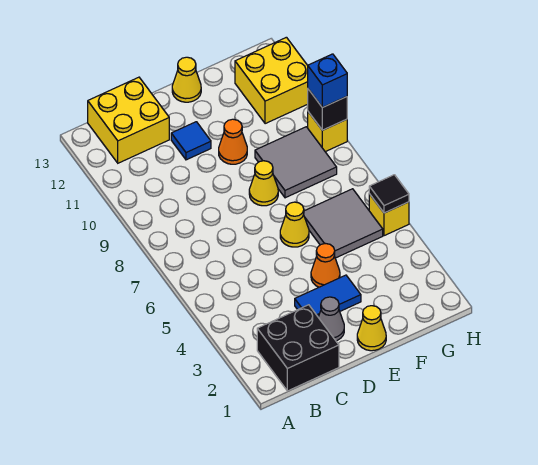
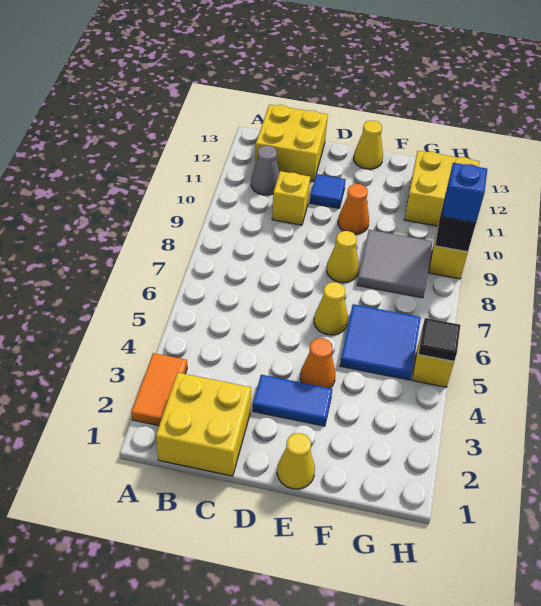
none -> orange 1x2 tile [131,353,187,426]
black 2x2 brick [257,305,339,391] -> yellow 2x2 brick [156,373,251,476]
none -> yellow 1x1 brick [272,171,310,225]
grey 1x1 cone [318,297,344,341] -> grey 1x1 cone moved to [251,145,279,195]
grey 2x2 tile [304,189,383,258] -> blue 2x2 tile [340,304,421,380]

